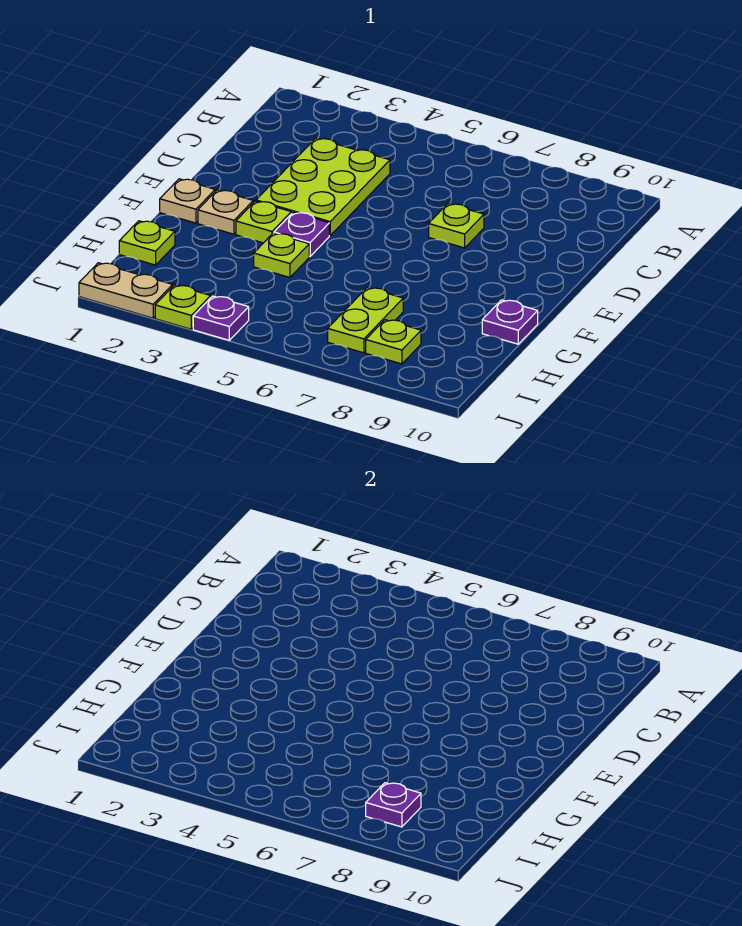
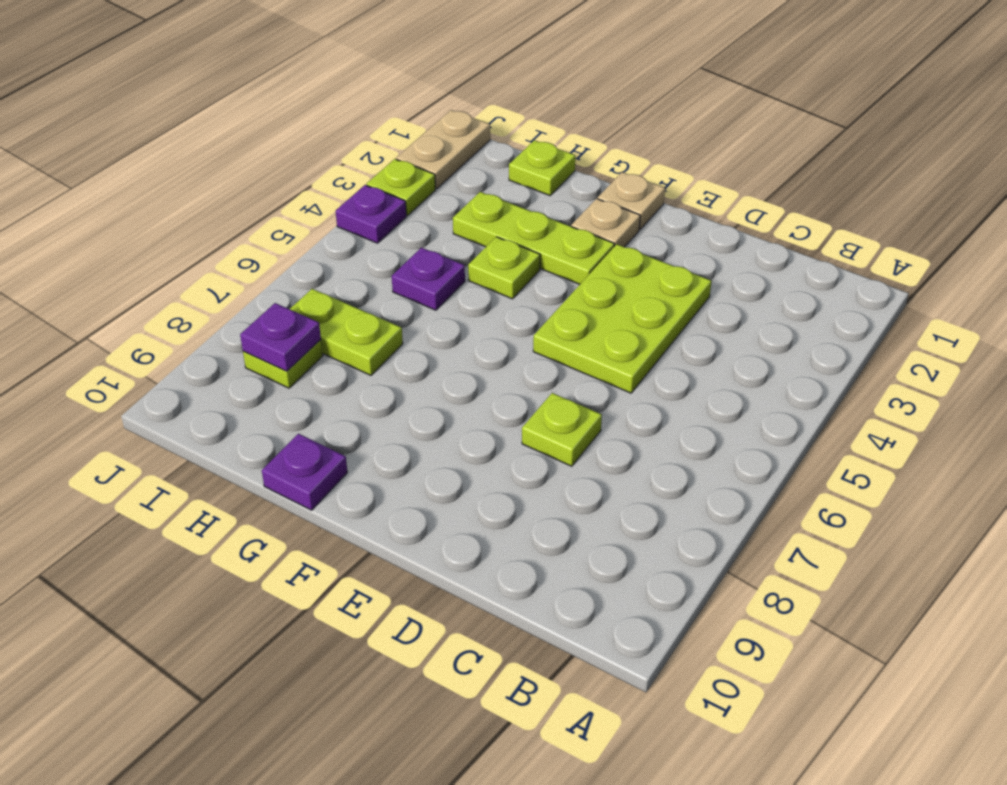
lime 2x3 plate [256,138,390,235] -> lime 2x3 plate turned to [533,244,712,393]
lime 1x1 plate [236,201,291,243] -> lime 1x3 plate [453,192,614,284]
purple 1x1 plate [274,212,329,256] -> purple 1x1 plate moved to [392,248,465,310]

